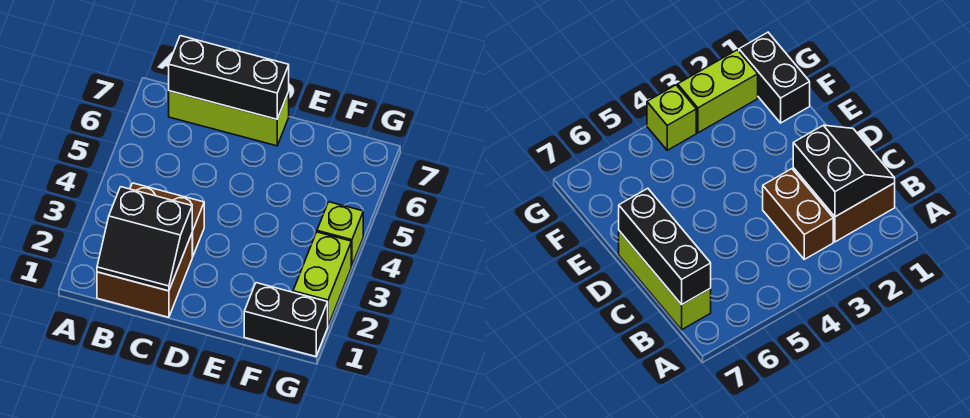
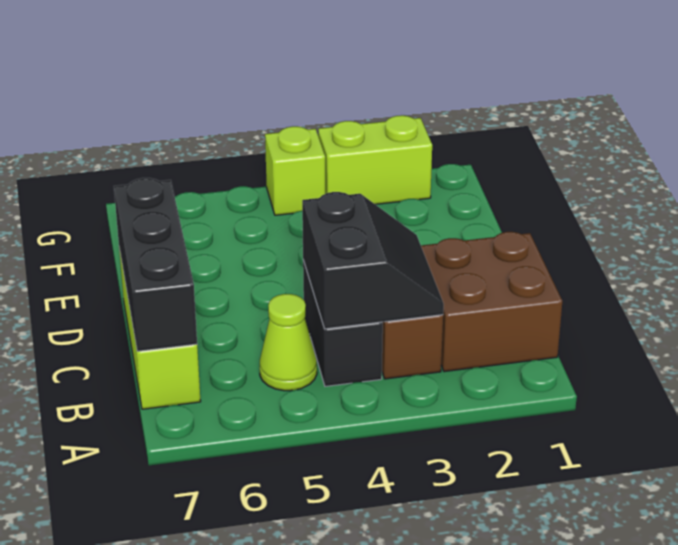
black 2x2 slope [97,187,192,291] -> black 2x2 slope moved to [302,192,444,329]
none -> lime 1x1 cone [260,294,317,391]
black 1x2 brick [244,283,328,356] -> black 1x2 brick moved to [303,260,383,386]

